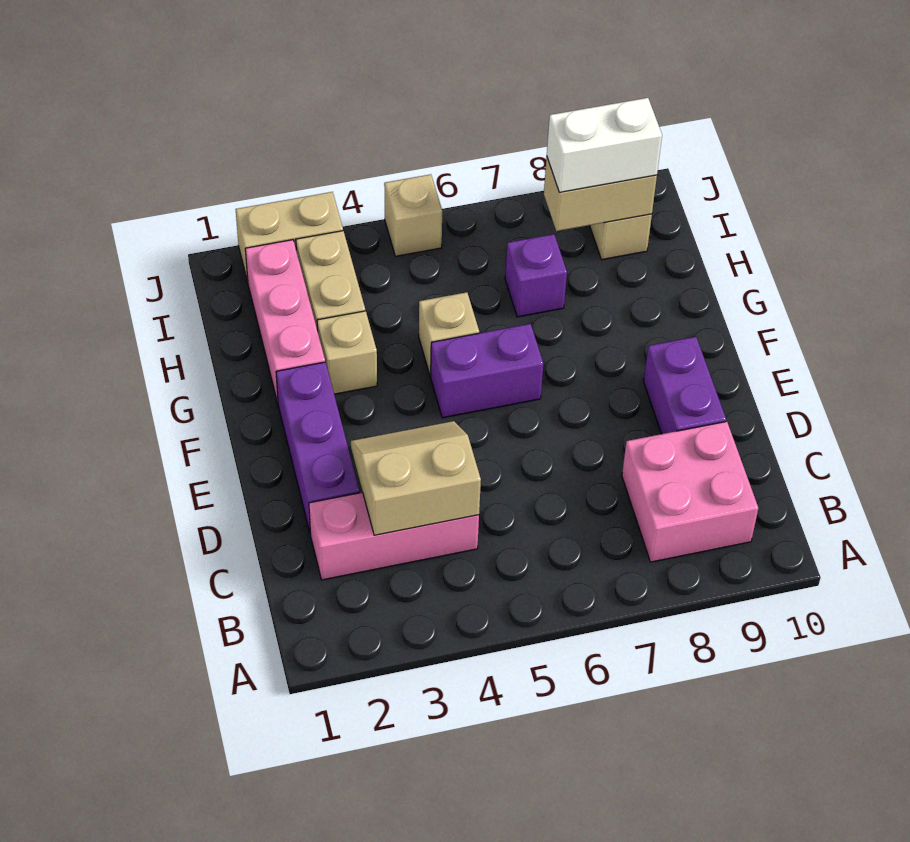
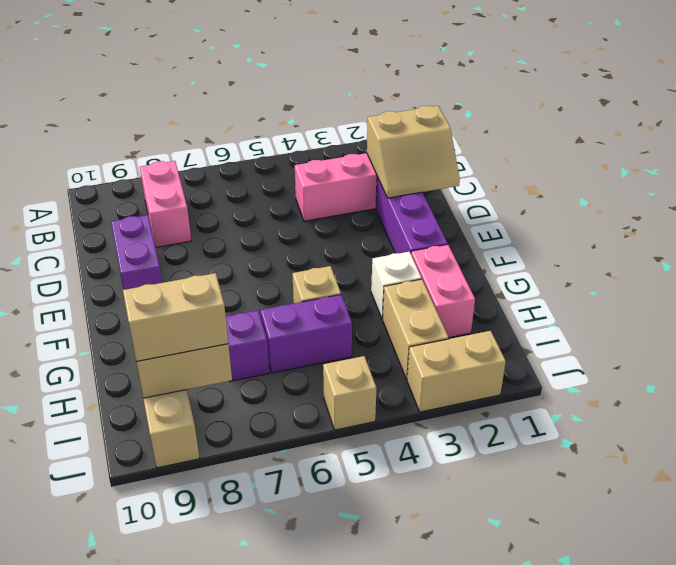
pink 2x2 brick [622,422,758,562] -> pink 1x2 brick [140,161,191,247]
tan 2x2 slope [351,421,481,535] -> tan 2x2 slope moved to [367,106,460,198]
purple 1x2 brick [431,324,543,418] -> purple 1x2 brick moved to [261,295,352,373]
pink 1x3 brick [245,240,325,403] -> pink 1x2 brick [411,244,475,338]
tan 1x1 brick [317,311,377,394] -> white 1x1 brick [371,252,422,319]
white 1x2 brick [547,98,662,192] -> tan 1x2 brick [123,273,228,362]

